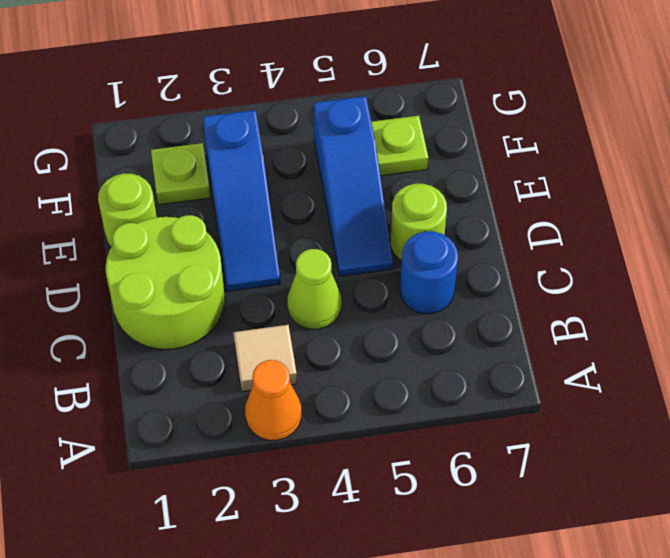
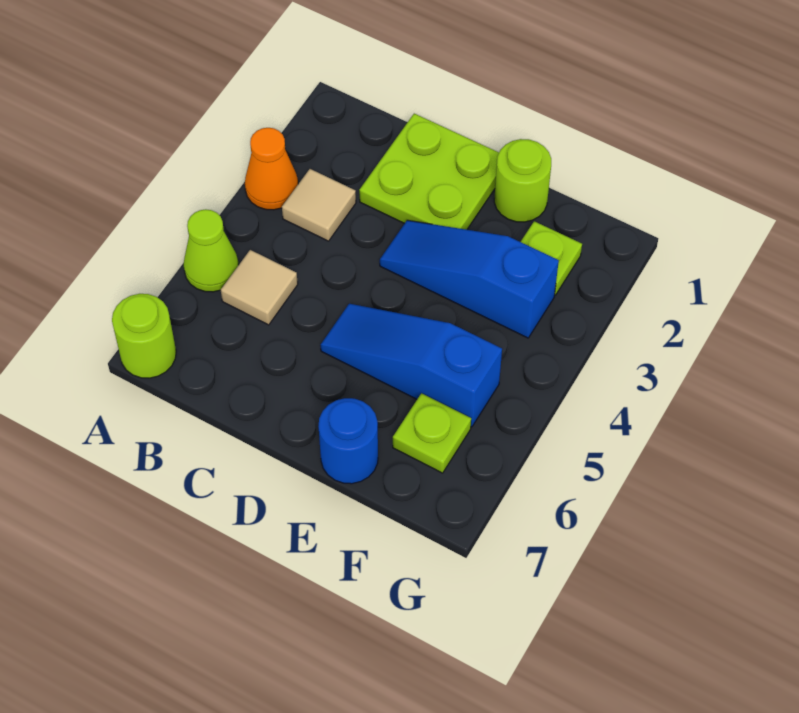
none -> tan 1x1 tile [221,250,298,325]
lime 2x2 round brick [106,215,225,349] -> lime 2x2 plate [359,114,499,230]
lime 1x1 cone [287,249,341,329] -> lime 1x1 cone moved to [184,209,239,292]
blue 1x1 round brick [400,231,458,314] -> blue 1x1 round brick moved to [318,398,378,484]
lime 1x1 round brick [390,184,447,261] -> lime 1x1 round brick moved to [112,294,176,378]

